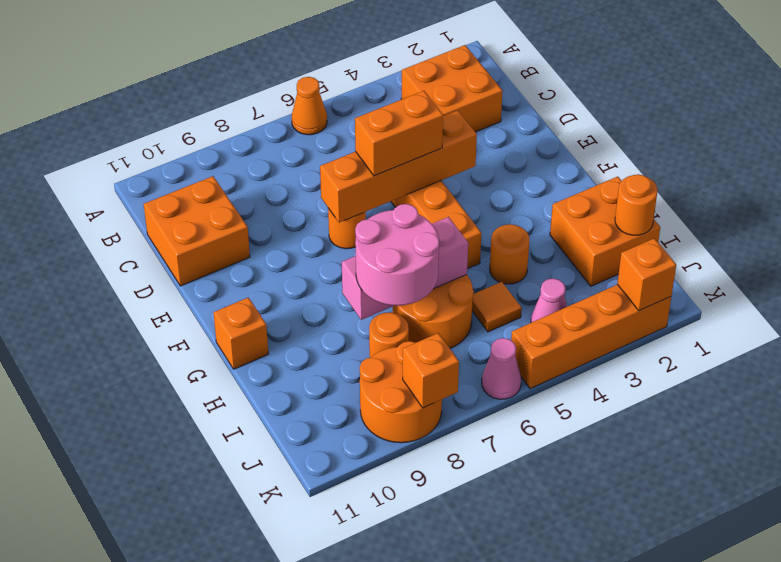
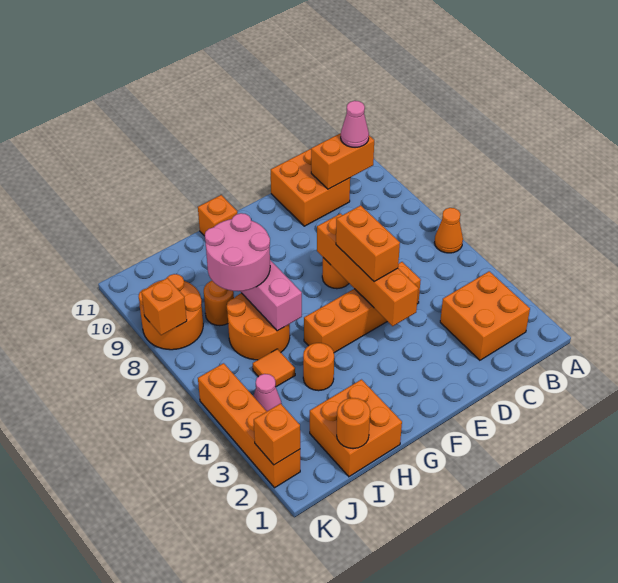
none -> orange 1x2 brick [311,133,374,189]
pink 1x1 cone [482,338,521,399] -> pink 1x1 cone moved to [341,101,369,147]

